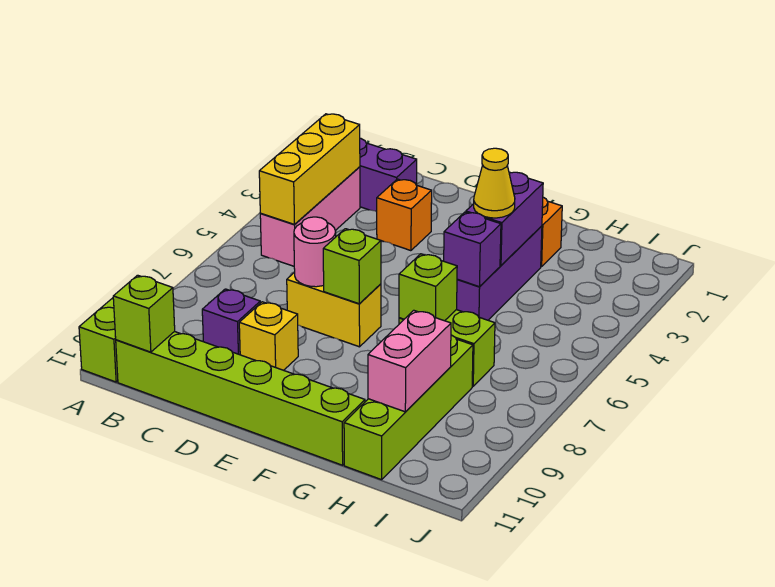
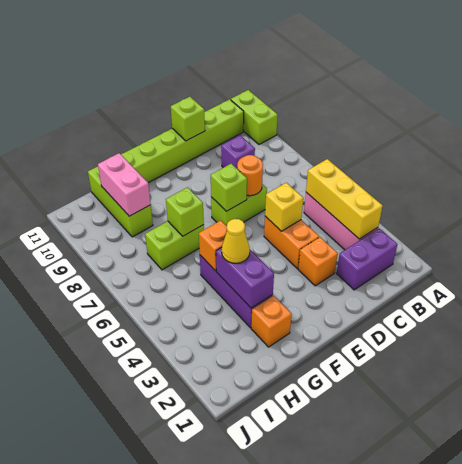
lime 1x1 brick [113,275,175,352] -> lime 1x1 brick moved to [171,97,205,141]
none -> orange 1x2 brick [264,216,319,268]
yellow 1x2 brick [287,272,381,347] -> lime 1x2 brick [211,184,267,226]
pink 1x1 round brick [294,217,336,287] -> orange 1x1 round brick [237,155,263,196]
yellow 1x1 brick [239,302,298,370] -> yellow 1x1 brick moved to [265,183,303,231]
purple 1x1 brick [444,212,501,287] -> orange 1x1 brick [199,220,227,271]
lime 1x4 brick [344,335,473,480] -> lime 1x3 brick [88,167,153,237]

